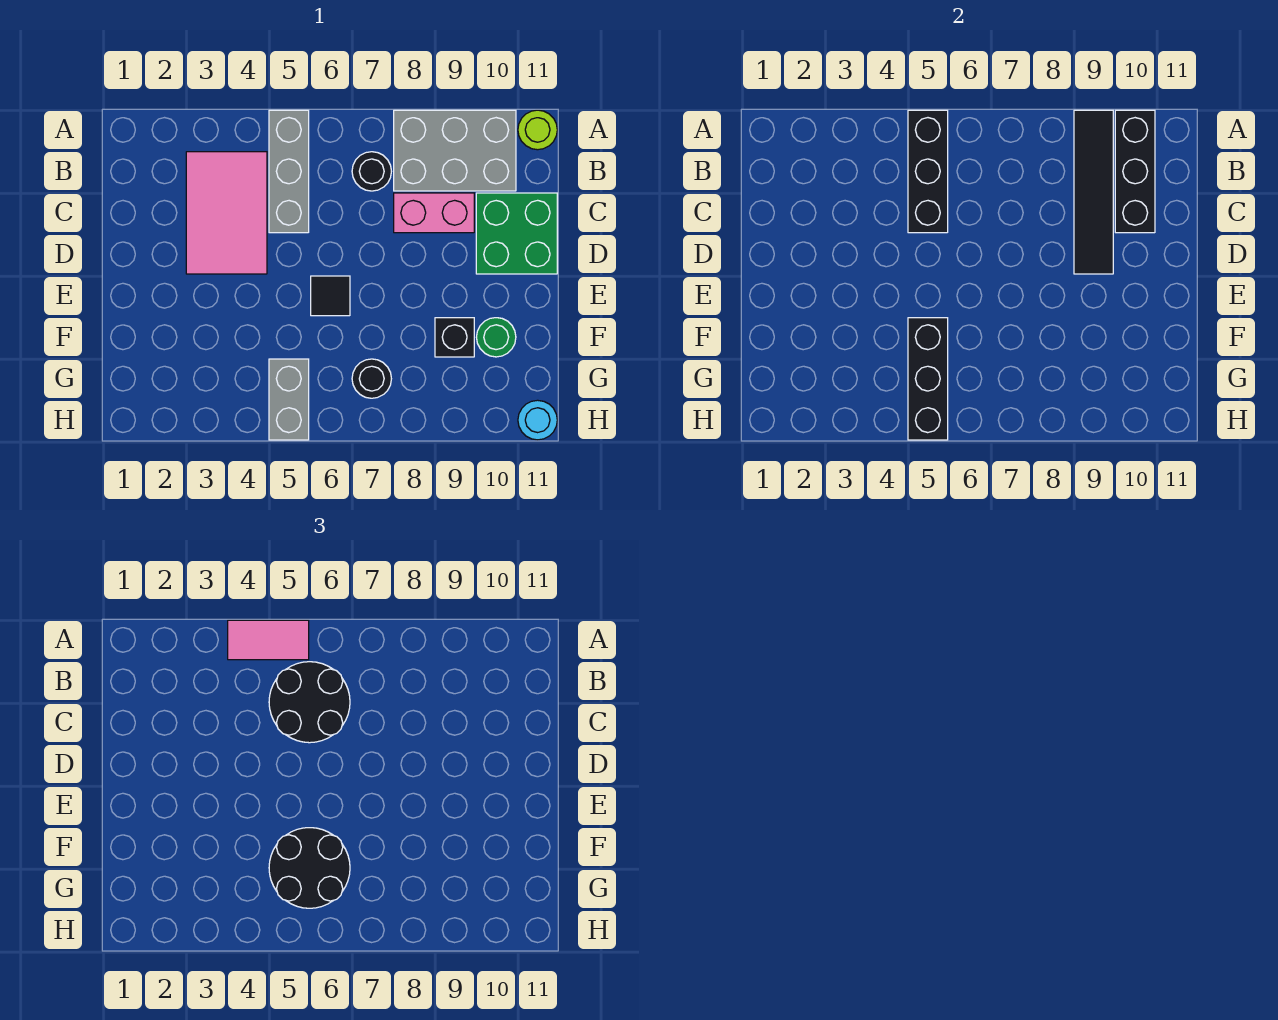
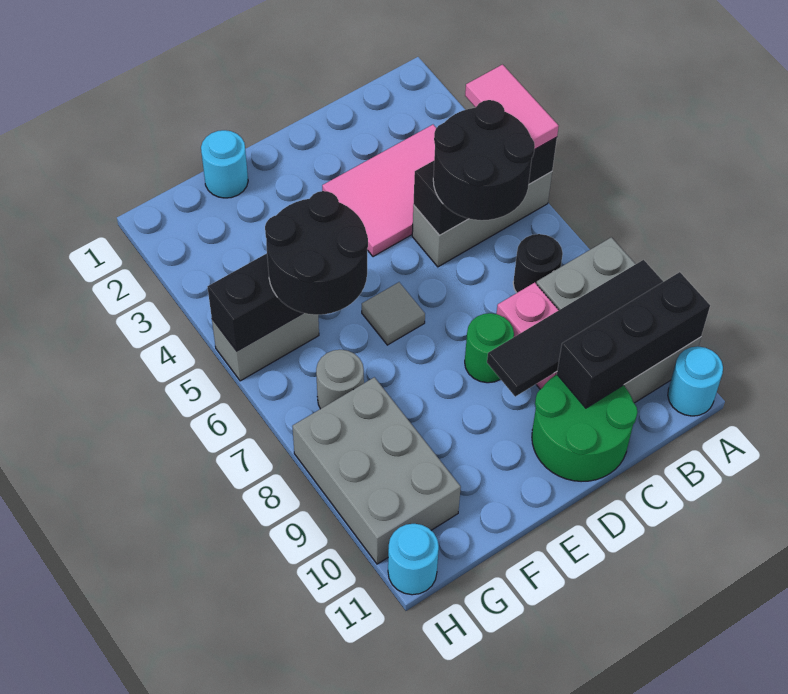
lime 1x1 round brick [518,110,557,150] -> cyan 1x1 round brick [668,346,723,416]
green 2x2 brick [476,193,557,274] -> green 2x2 round brick [532,375,637,482]
black 1x1 tile [311,276,350,316] -> grey 1x1 tile [362,282,425,345]
none -> cyan 1x1 round brick [201,130,248,198]
black 1x1 brick [435,318,474,357] -> none
green 1x1 round brick [476,318,516,357] -> green 1x1 round brick moved to [465,313,514,383]
black 1x1 round brick [352,359,391,398] -> grey 1x1 round brick [316,350,364,409]
none -> grey 2x3 brick [292,377,461,564]

